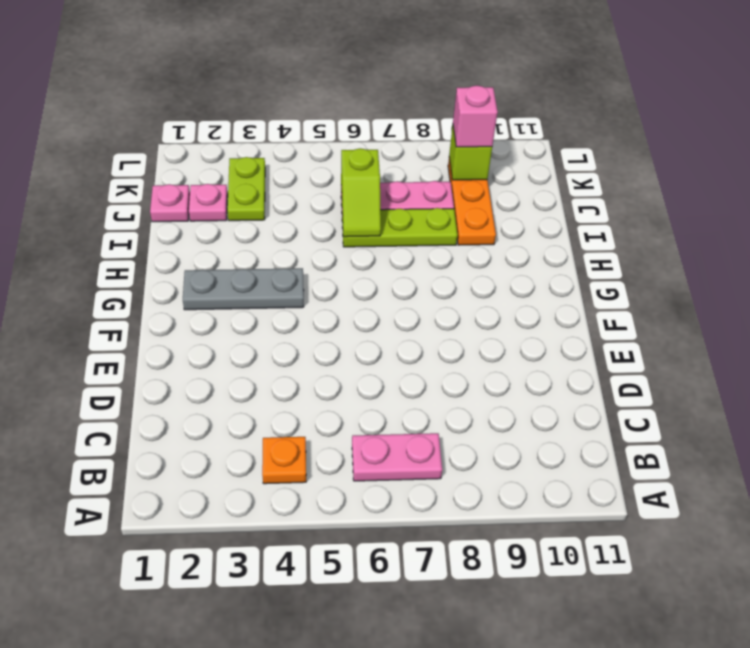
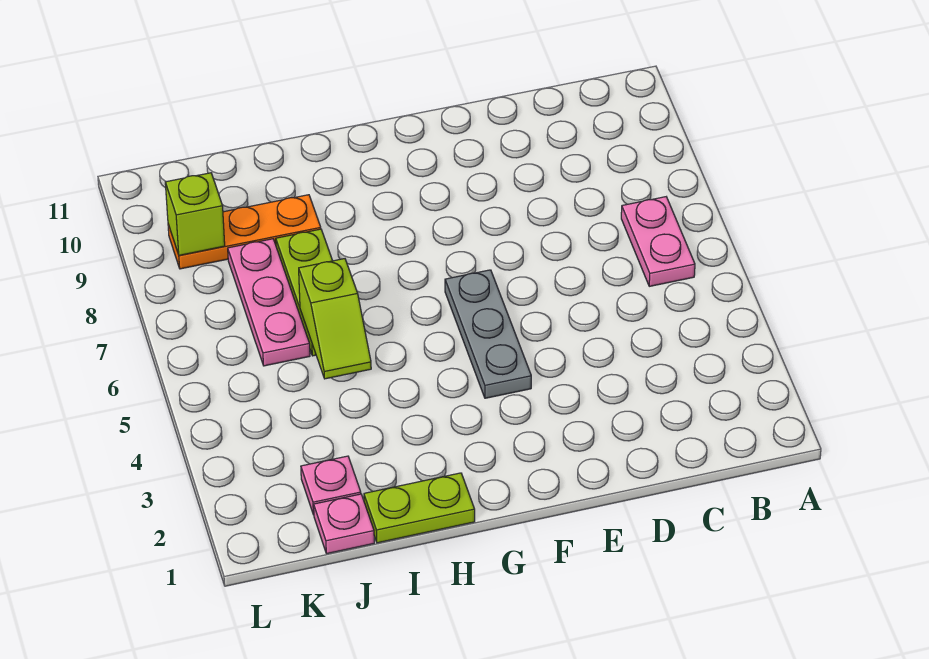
orange 1x1 plate [262,437,306,484] -> none
grey 1x3 plate [183,268,304,310] -> grey 1x3 plate moved to [445,270,531,398]
lime 1x2 slope [341,148,381,237] -> lime 1x2 slope turned to [299,259,371,379]
lime 1x2 plate [227,157,265,221] -> lime 1x2 plate moved to [364,473,475,543]
pink 1x1 brick [453,86,498,147] -> none

